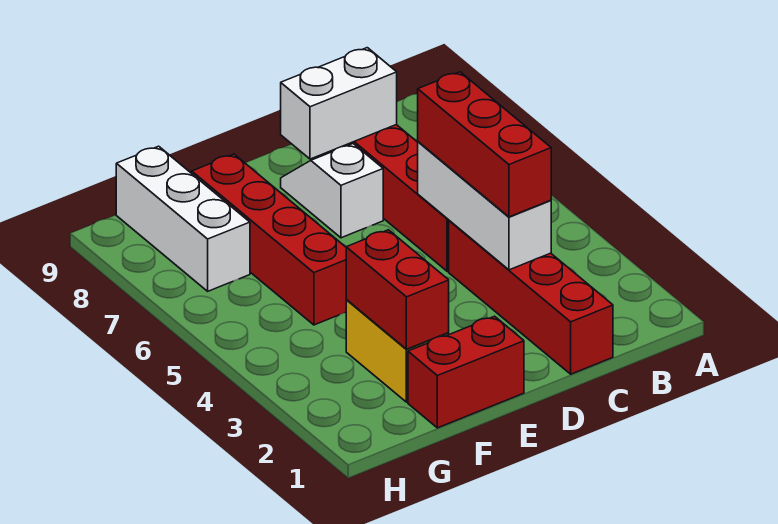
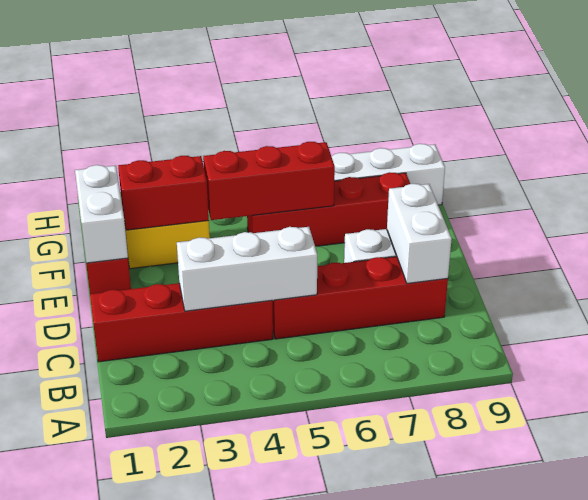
red 1x3 brick [418,72,551,217] -> red 1x3 brick moved to [203,142,335,220]
none -> white 1x2 brick [75,165,128,263]

